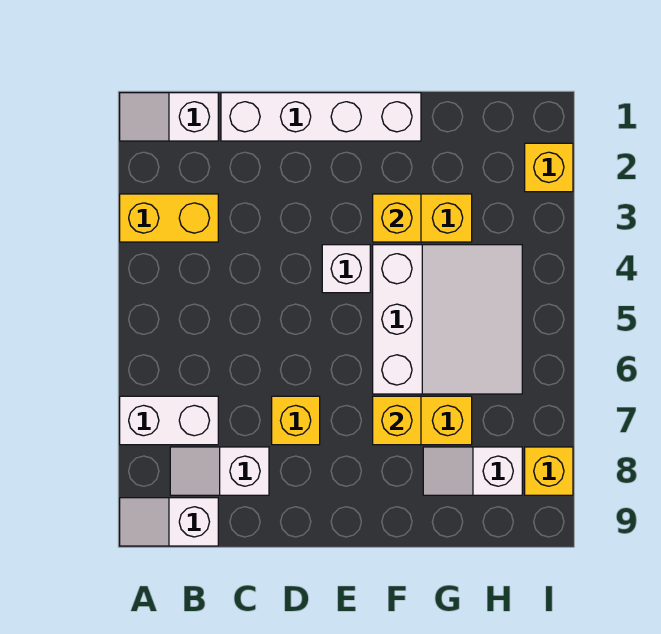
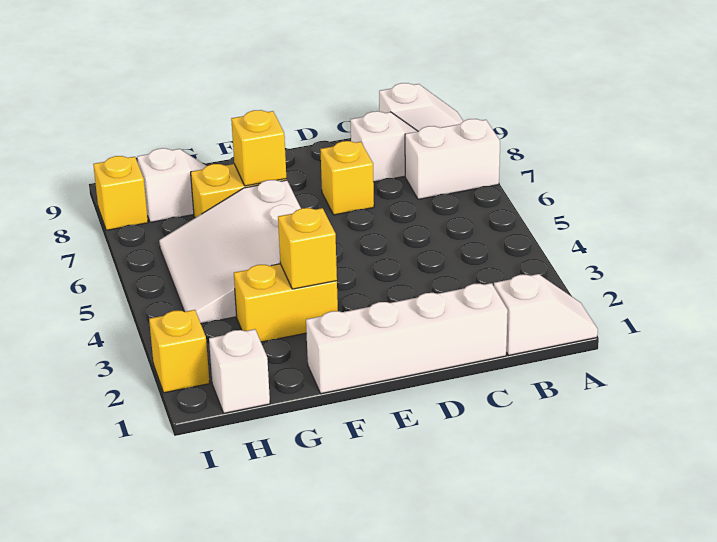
yellow 1x2 brick [120,194,218,242] -> none
white 1x1 brick [322,245,370,293] -> white 1x1 brick moved to [209,329,270,413]

